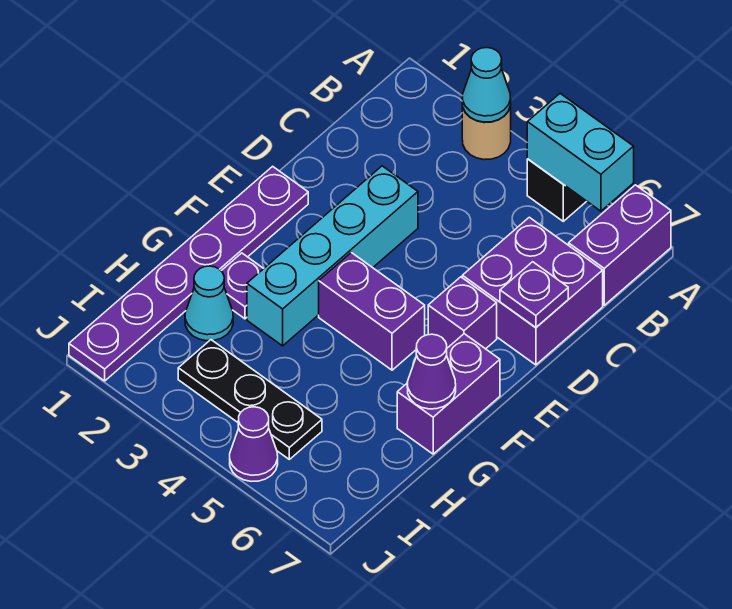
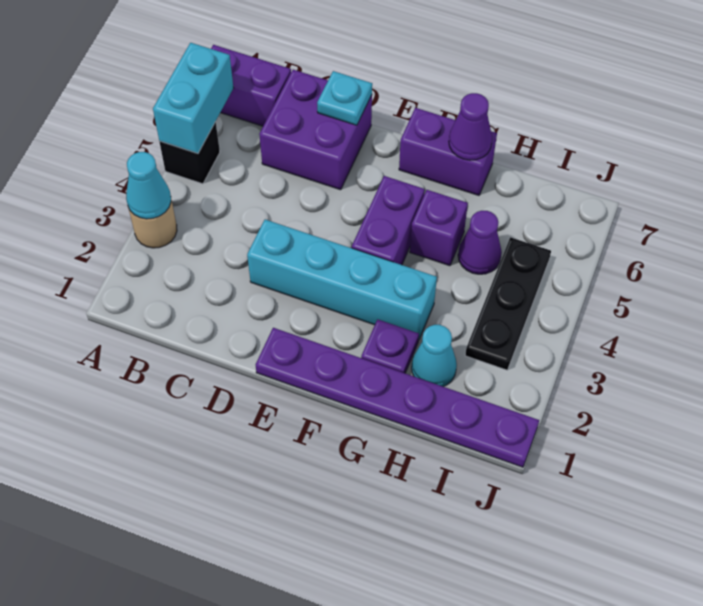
purple 1x1 plate [500,262,568,327] -> cyan 1x1 plate [317,71,372,125]
purple 1x1 brick [428,277,497,349] -> purple 1x1 brick moved to [410,190,468,266]
purple 1x1 cone [230,407,278,481] -> purple 1x1 cone moved to [458,211,502,274]

